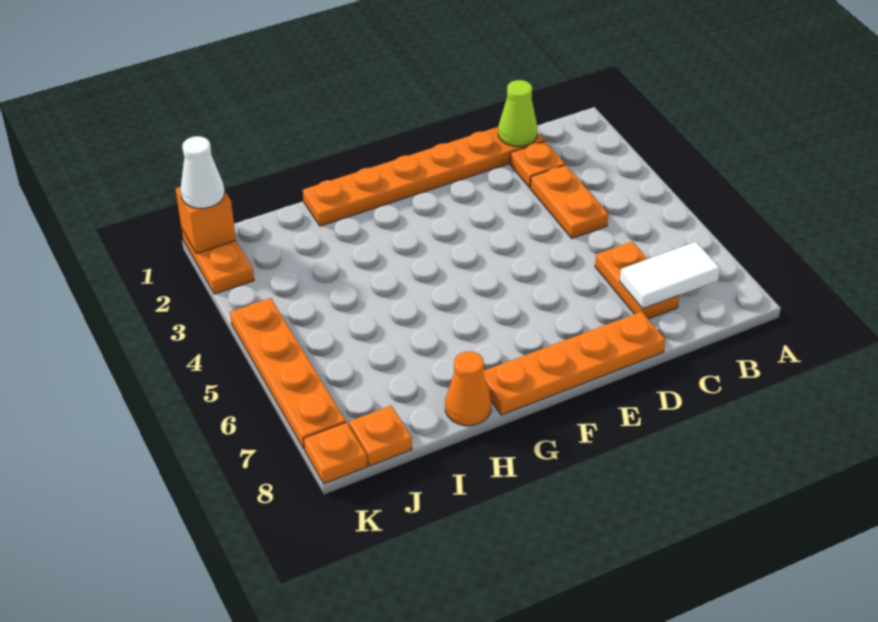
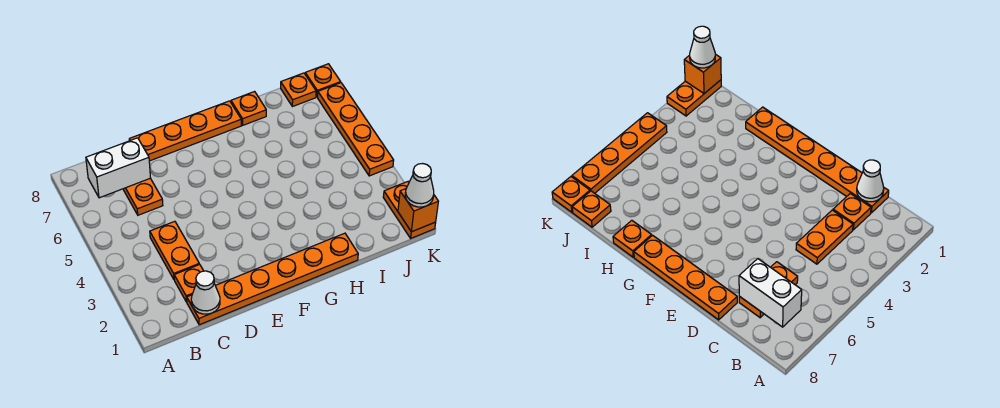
white 1x2 tile [620,242,720,309] -> white 1x2 brick [86,138,150,198]
lime 1x1 cone [498,80,537,146] -> white 1x1 cone [191,271,220,314]
orange 1x1 cone [445,351,491,426] -> orange 1x1 plate [231,92,266,125]

